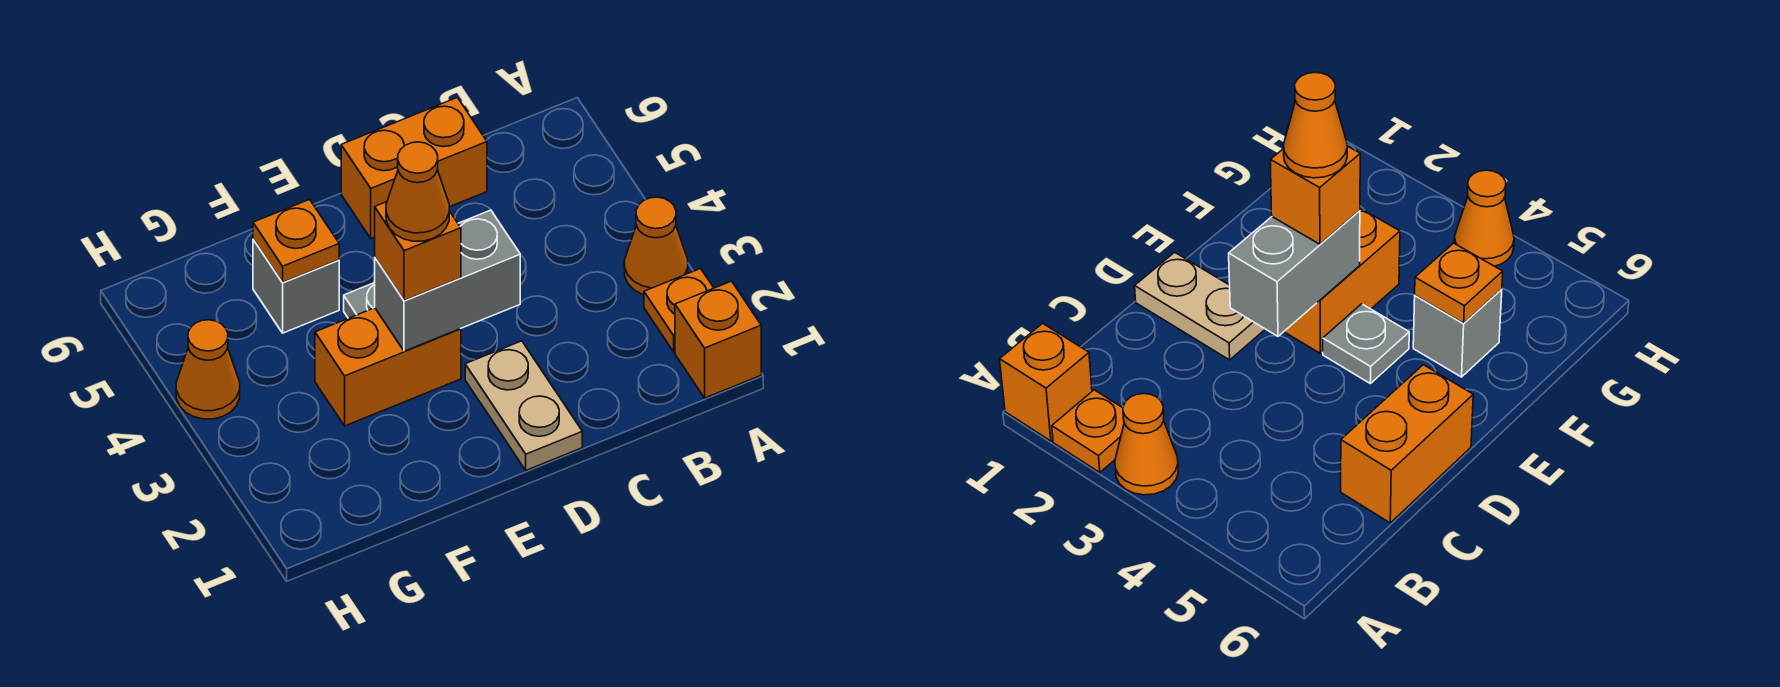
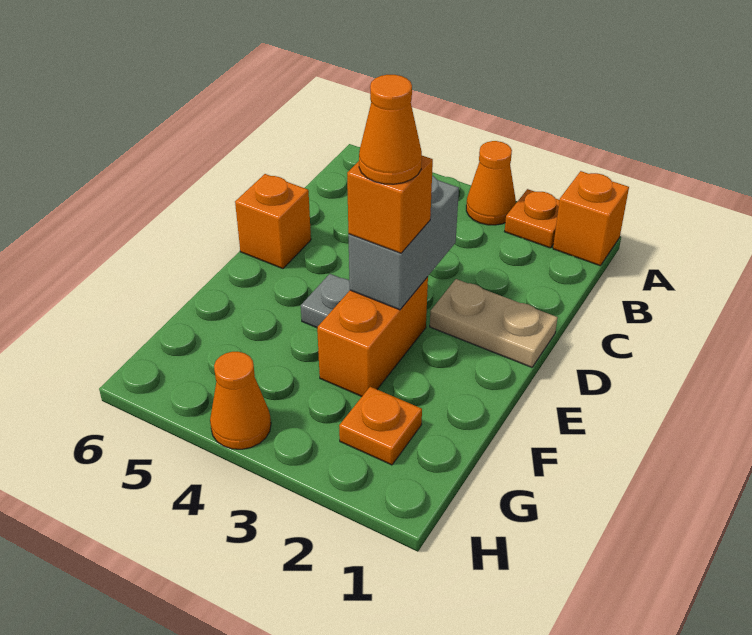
orange 1x2 brick [341,97,487,238] -> orange 1x1 brick [235,174,311,269]
grey 1x1 brick [253,240,339,333] -> none
orange 1x1 plate [253,199,339,283] -> orange 1x1 plate moved to [339,387,422,465]

